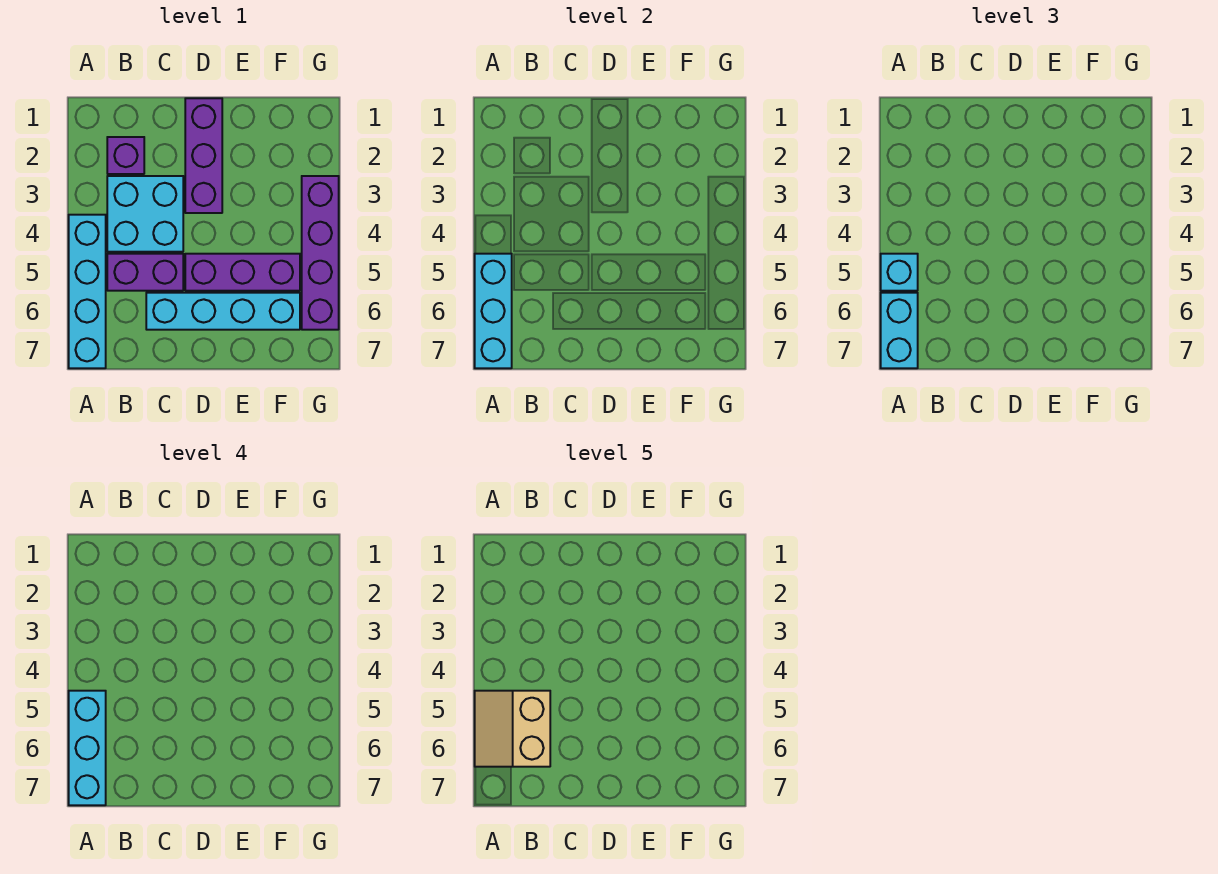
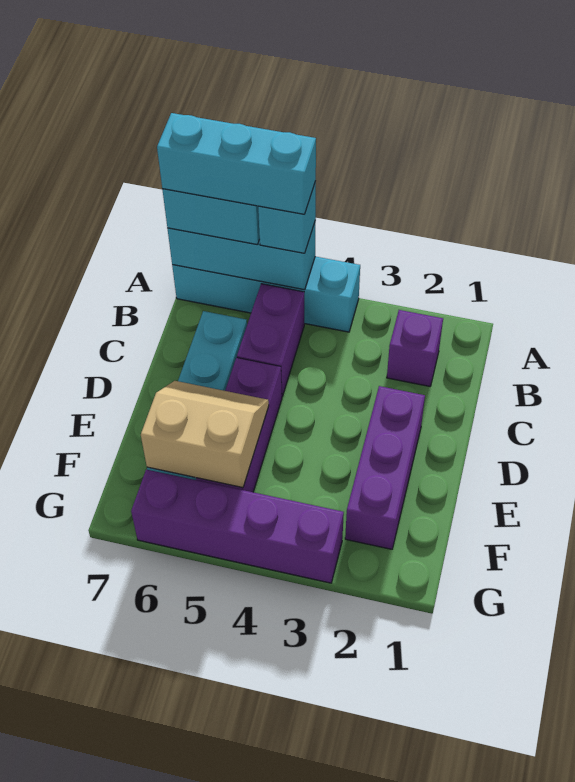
tan 2x2 slope [475,691,550,767] -> tan 2x2 slope moved to [141,381,269,488]
cyan 2x2 brick [107,176,183,252] -> none
purple 1x3 brick [185,98,222,213] -> purple 1x3 brick turned to [345,386,425,549]

